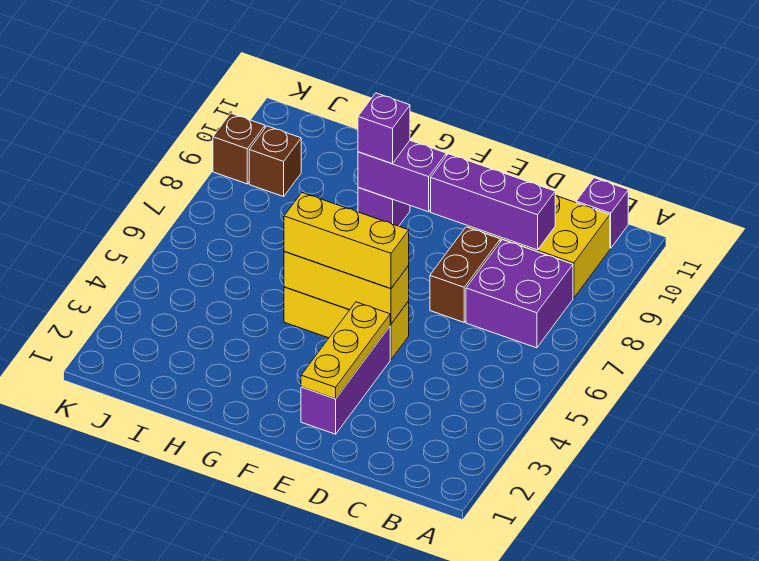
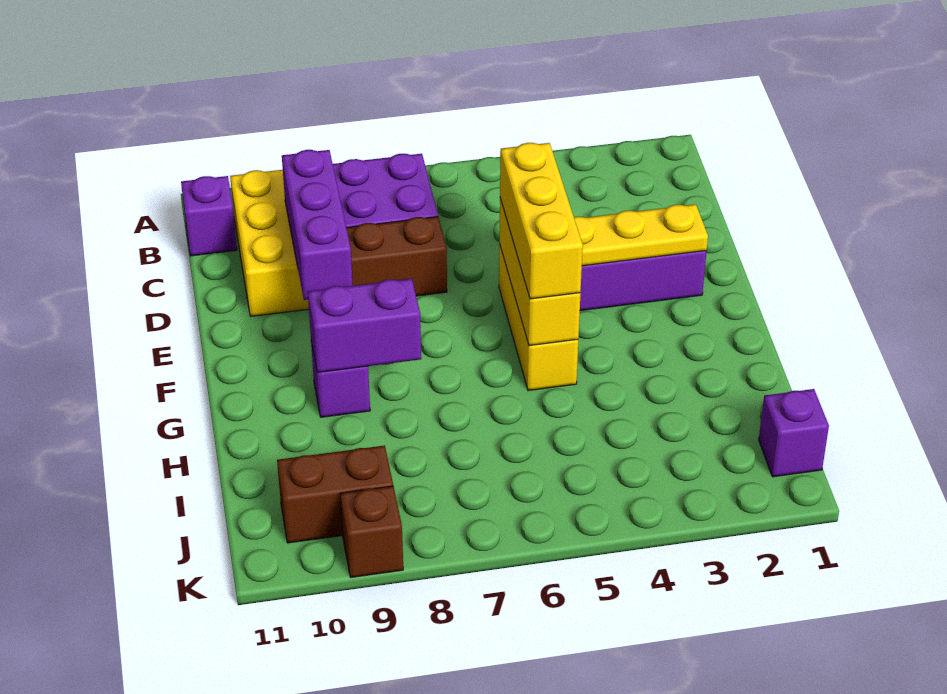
purple 1x2 brick [358,141,446,212] -> purple 1x2 brick turned to [308,279,421,373]
purple 1x1 brick [358,93,410,164] -> purple 1x1 brick moved to [759,389,829,477]
brown 1x1 brick [249,126,301,197] -> brown 1x2 brick [277,446,393,543]

